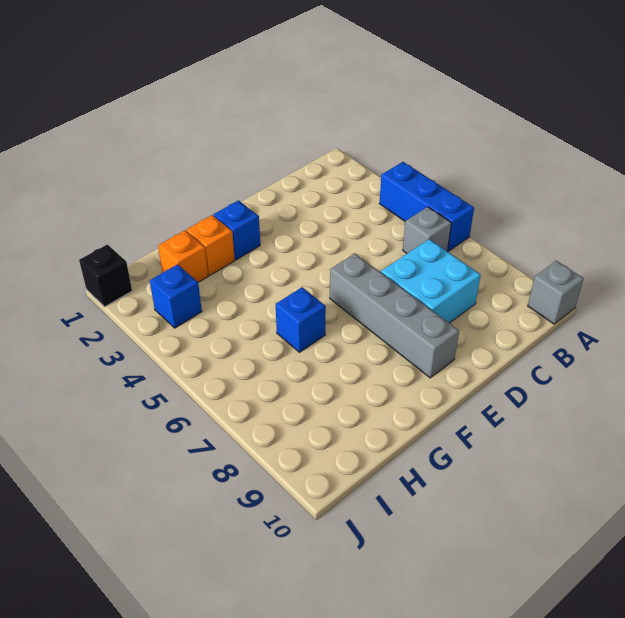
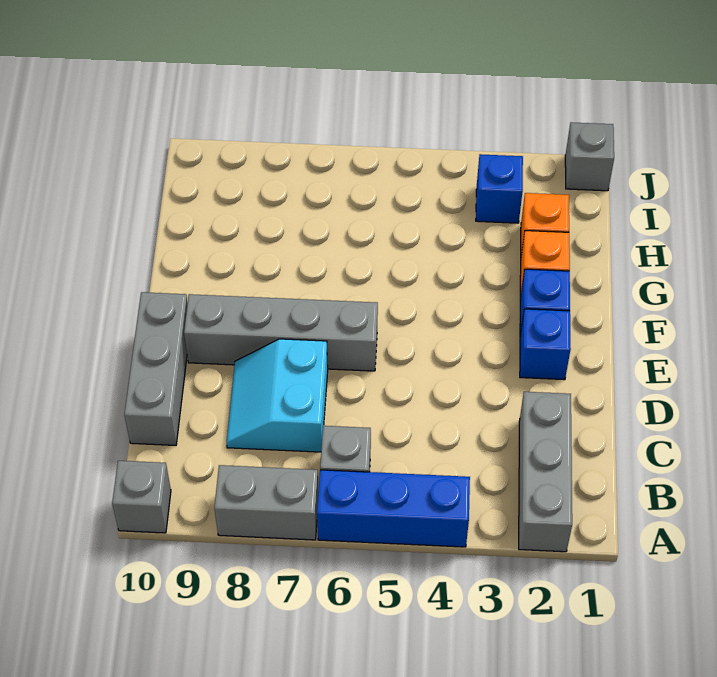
none -> grey 1x3 brick [519,392,572,552]
none -> grey 1x2 brick [214,465,318,540]
cyan 2x2 brick [381,239,481,323] -> cyan 2x2 slope [227,339,328,452]
none -> grey 1x3 brick [124,292,188,445]
blue 1x1 brick [276,287,326,352] -> blue 1x1 brick moved to [520,309,571,380]
black 1x1 brick [79,244,132,307] -> grey 1x1 brick [565,122,614,191]

